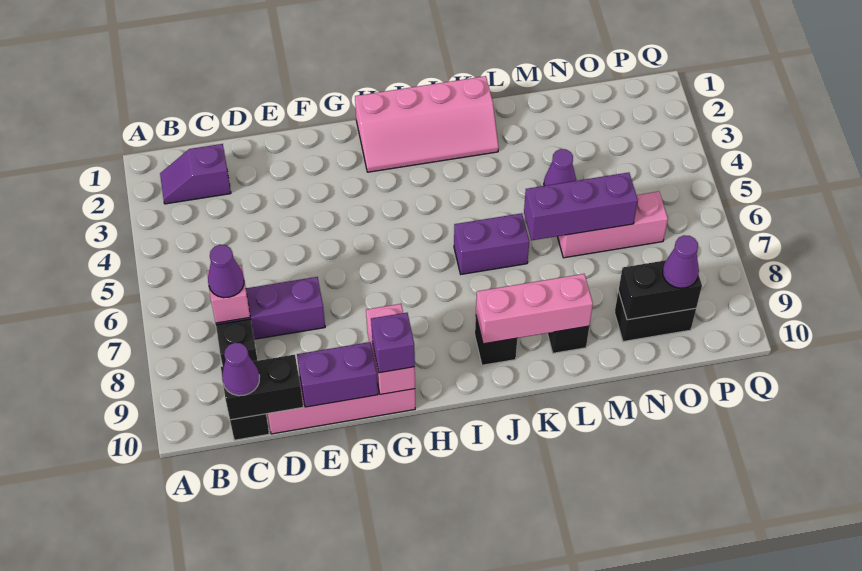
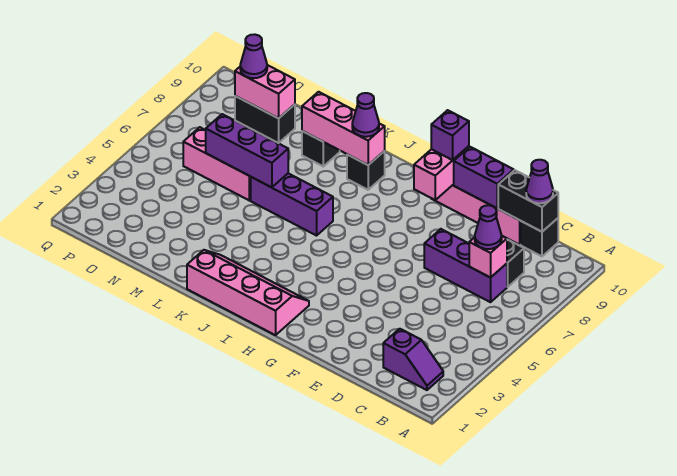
purple 1x2 brick [454,213,529,274] -> purple 1x3 brick [251,173,333,236]
purple 1x1 cone [544,149,576,186] -> purple 1x1 cone moved to [352,93,379,137]
black 1x2 brick [618,260,702,320] -> pink 1x2 brick [235,65,295,118]

